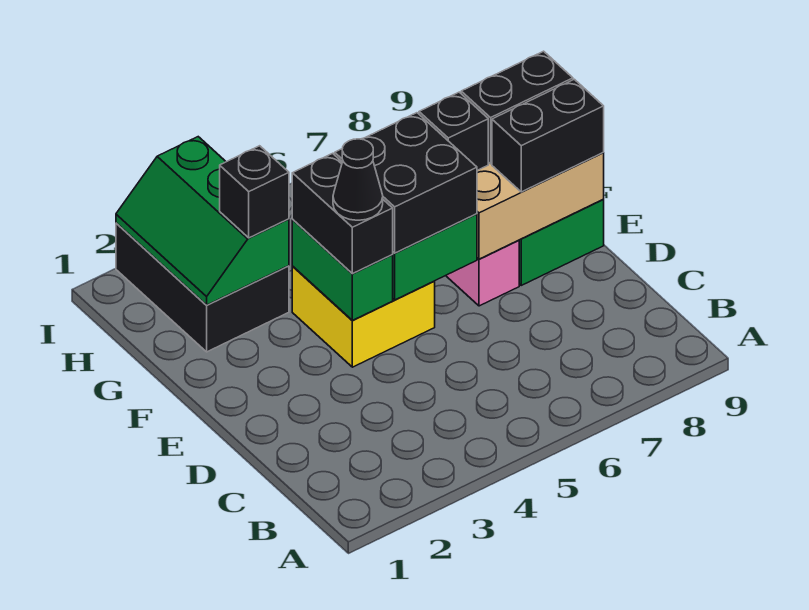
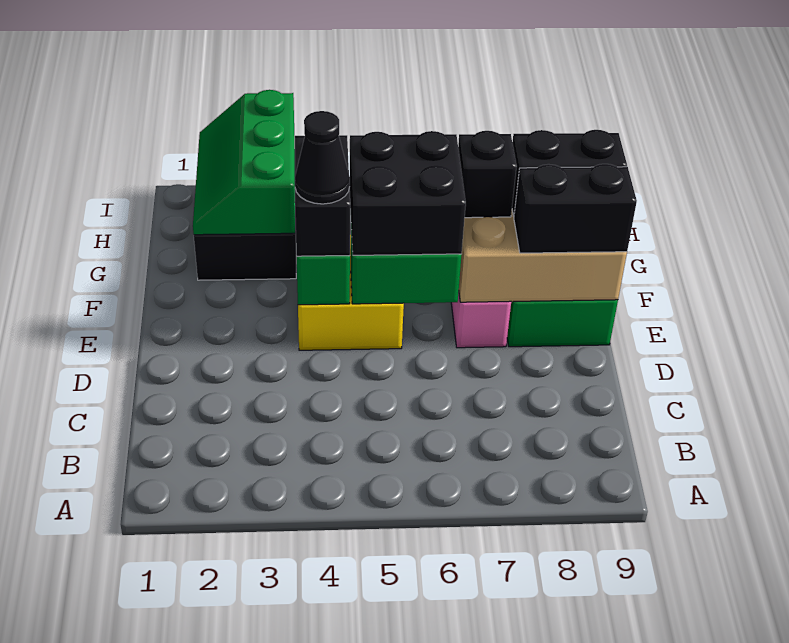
black 1x1 brick [220,146,289,238] -> none

